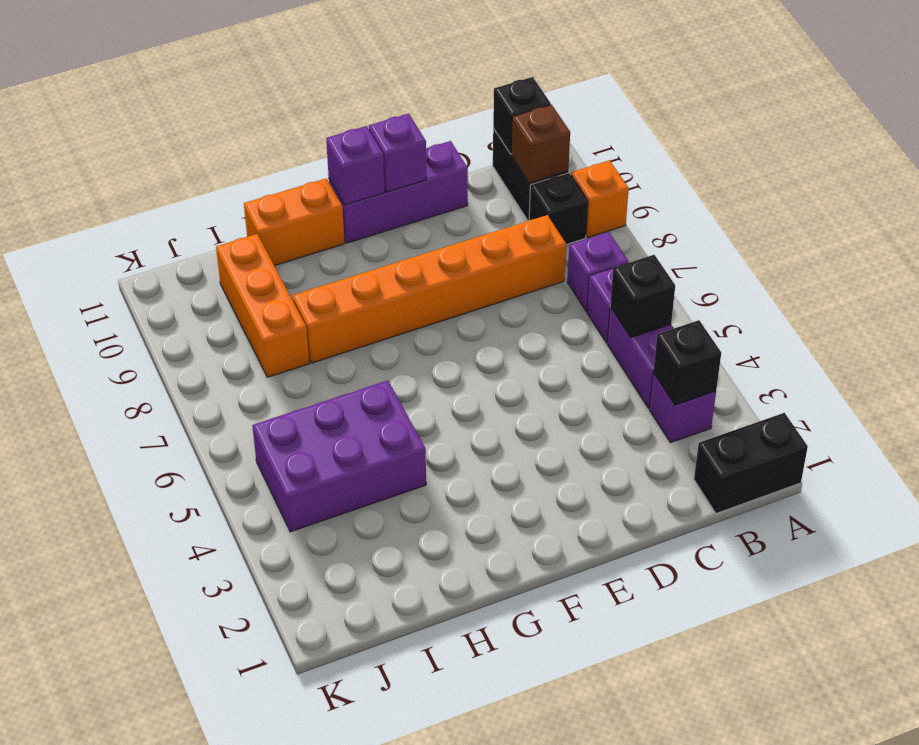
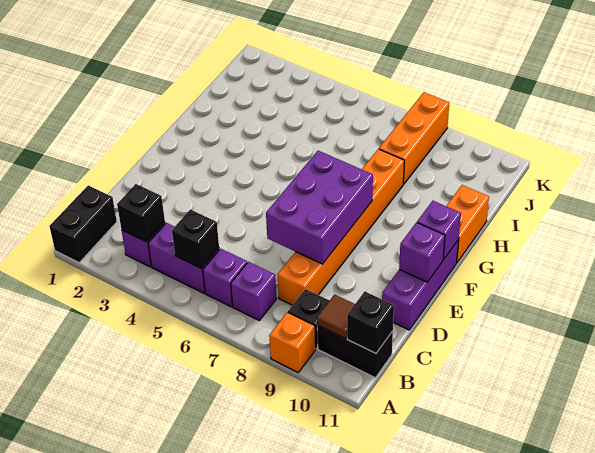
brown 1x1 brick [512,105,570,183] -> brown 1x1 tile [317,295,355,339]
purple 2x3 brick [252,380,426,532] -> purple 2x3 brick moved to [266,151,373,264]
orange 1x3 brick [216,234,309,377] -> orange 1x3 brick turned to [379,92,449,184]

